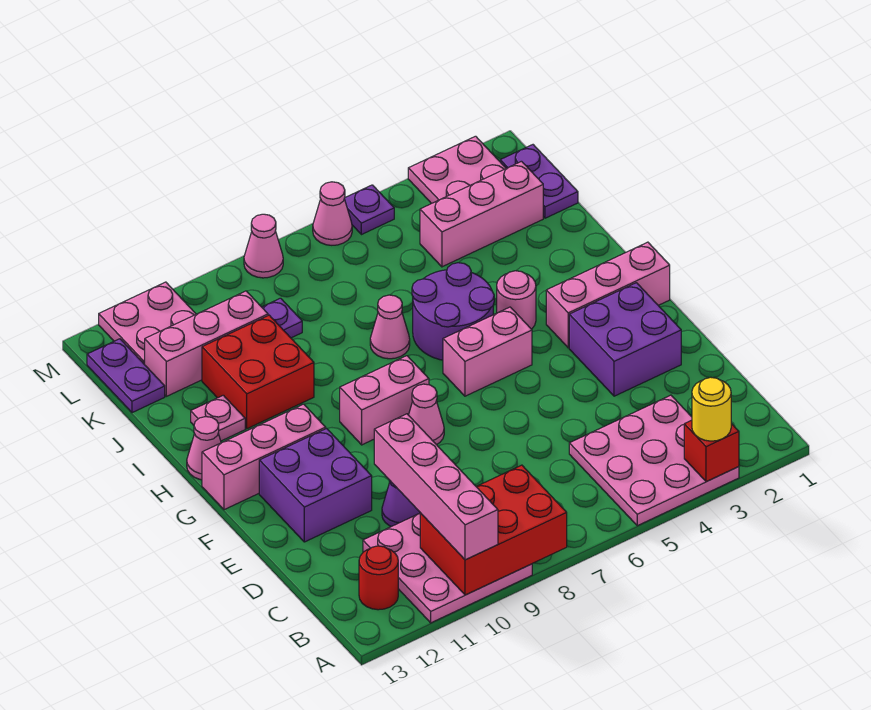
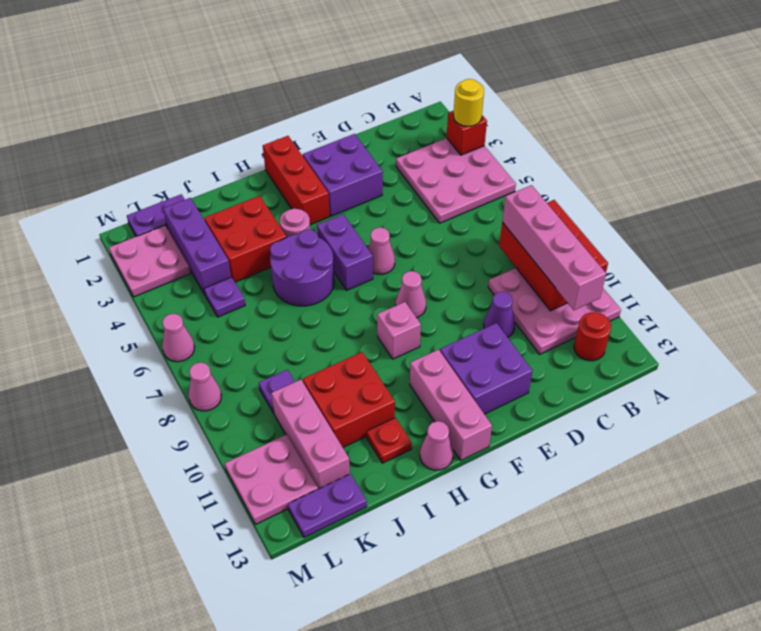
pink 1x4 brick [374,414,498,560] -> pink 1x4 brick turned to [502,185,606,310]
pink 1x3 brick [546,242,670,348] -> red 1x3 brick [263,136,330,225]
pink 1x2 brick [443,307,532,396] -> purple 1x2 brick [317,214,373,290]
pink 1x2 brick [340,356,429,445] -> pink 1x1 brick [377,302,421,359]
none -> red 2x2 brick [204,196,286,282]
pink 1x1 cone [370,295,410,359] -> pink 1x1 cone moved to [368,227,395,274]
pink 1x1 plate [191,395,245,441] -> red 1x1 plate [367,418,412,463]
pink 1x3 brick [420,161,543,267] -> purple 1x3 brick [163,198,231,294]
purple 1x1 plate [344,185,394,235] -> purple 1x1 plate moved to [204,277,245,317]

